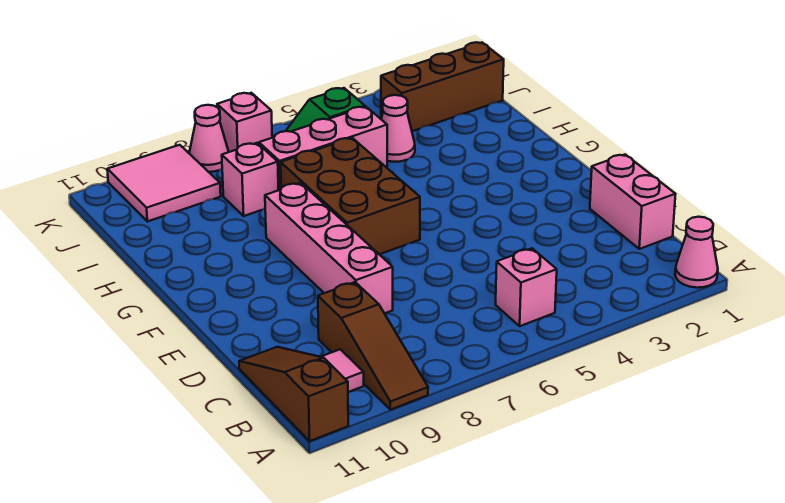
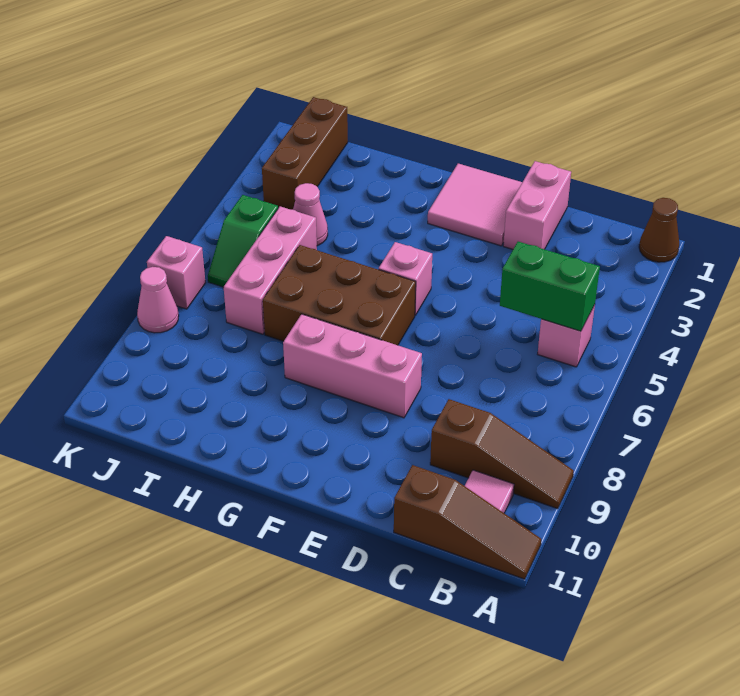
pink 1x1 cone [675,217,718,288] -> brown 1x1 cone [639,198,679,262]
brown 1x3 slope [239,347,348,441] -> brown 1x3 slope turned to [394,465,541,579]
none -> green 1x2 brick [500,242,600,331]
pink 1x2 brick [590,155,676,249] -> pink 1x2 brick turned to [503,161,571,249]
pink 1x4 brick [265,183,393,313] -> pink 1x3 brick [283,314,422,418]
pink 1x1 brick [222,143,278,216] -> pink 1x1 brick moved to [379,242,432,315]
pink 2x2 tile [107,145,221,222] -> pink 2x2 tile moved to [428,164,522,246]

